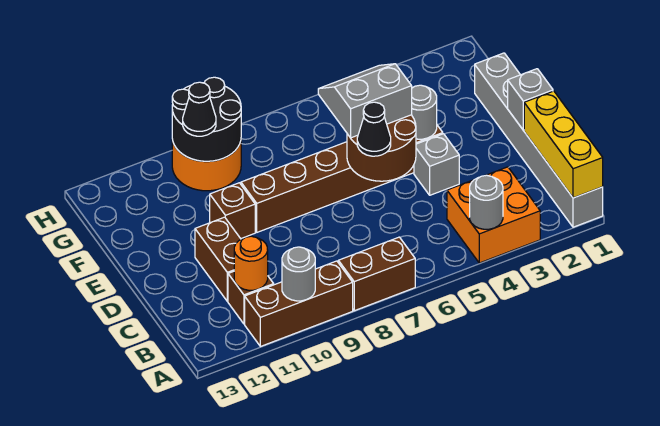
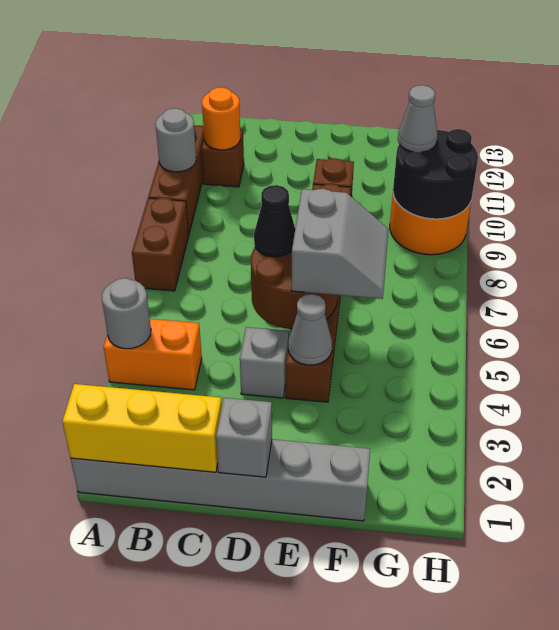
orange 2x2 brick [447,167,540,263] -> orange 1x2 brick [104,319,202,390]
brown 1x2 brick [195,217,241,301] -> none
grey 1x1 round brick [412,85,437,139] -> grey 1x1 cone [288,294,332,365]
black 1x1 cone [183,82,216,136] -> grey 1x1 cone [398,85,438,152]

